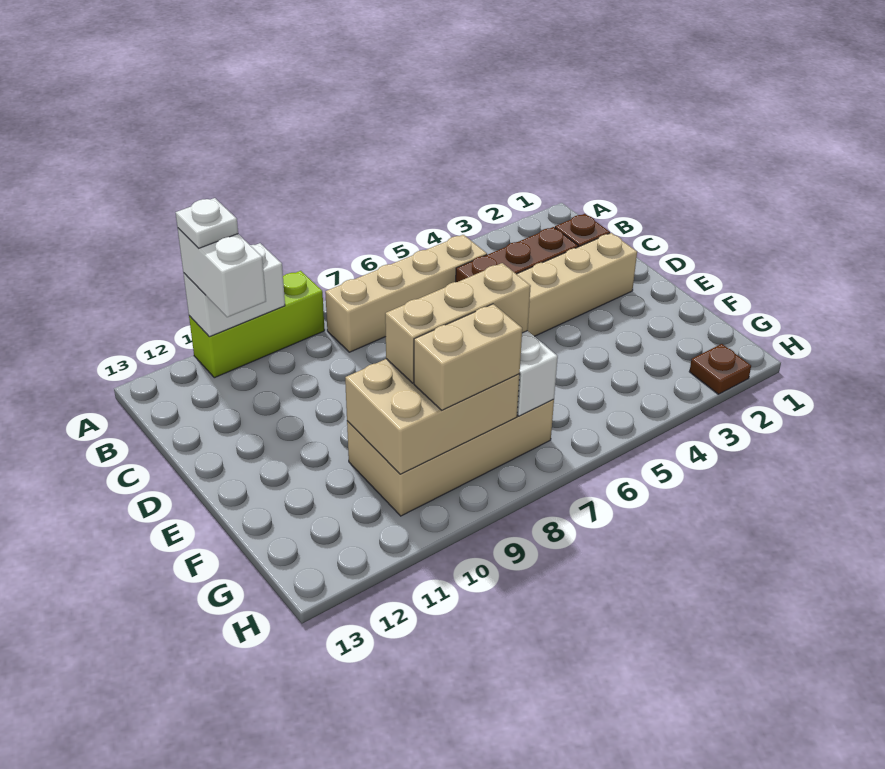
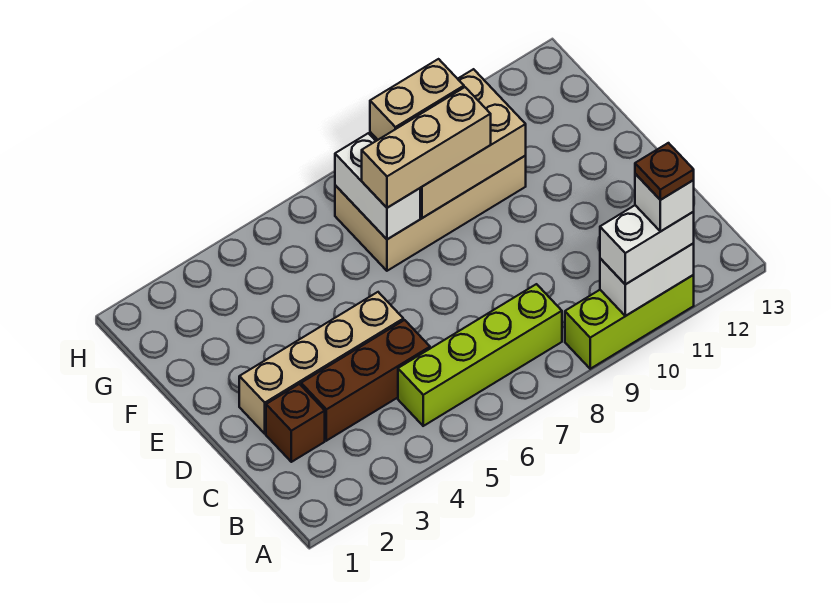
white 1x2 brick [178,228,266,317] -> white 1x2 brick turned to [600,205,694,284]
white 1x1 plate [176,198,238,248] -> white 1x1 brick [635,174,694,231]
tan 1x4 brick [325,235,487,352] -> lime 1x4 brick [398,284,562,426]
brown 1x1 plate [689,344,751,394] -> brown 1x1 plate moved to [635,143,694,200]

